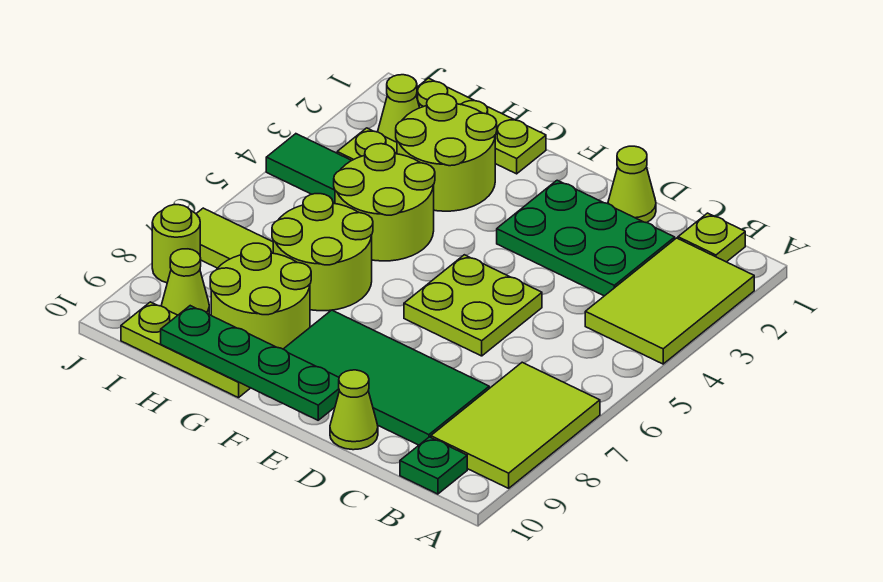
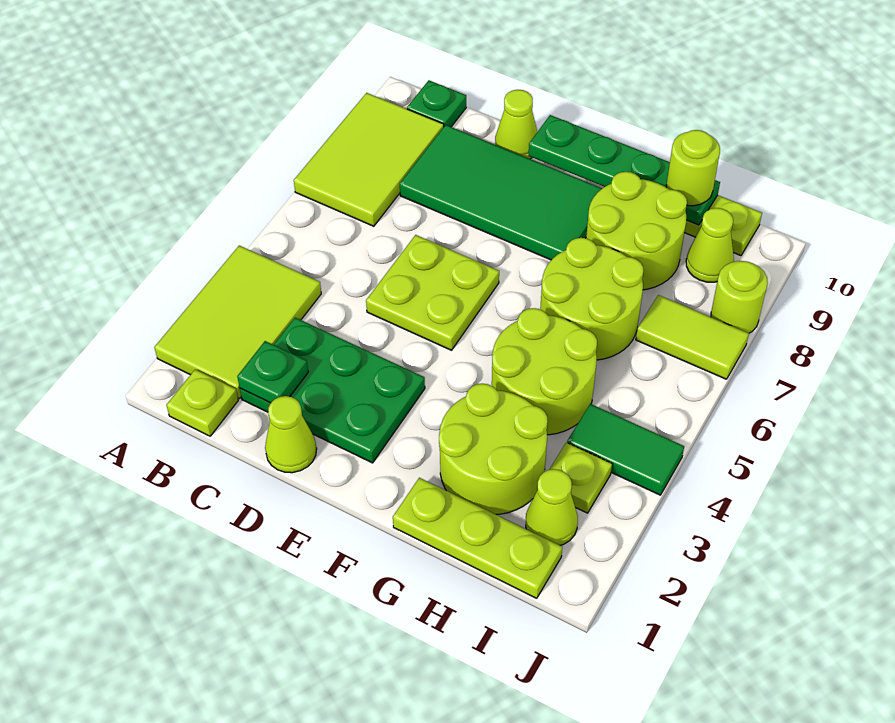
none -> green 1x1 plate [237,341,308,403]
none -> lime 1x1 round brick [666,130,720,206]

